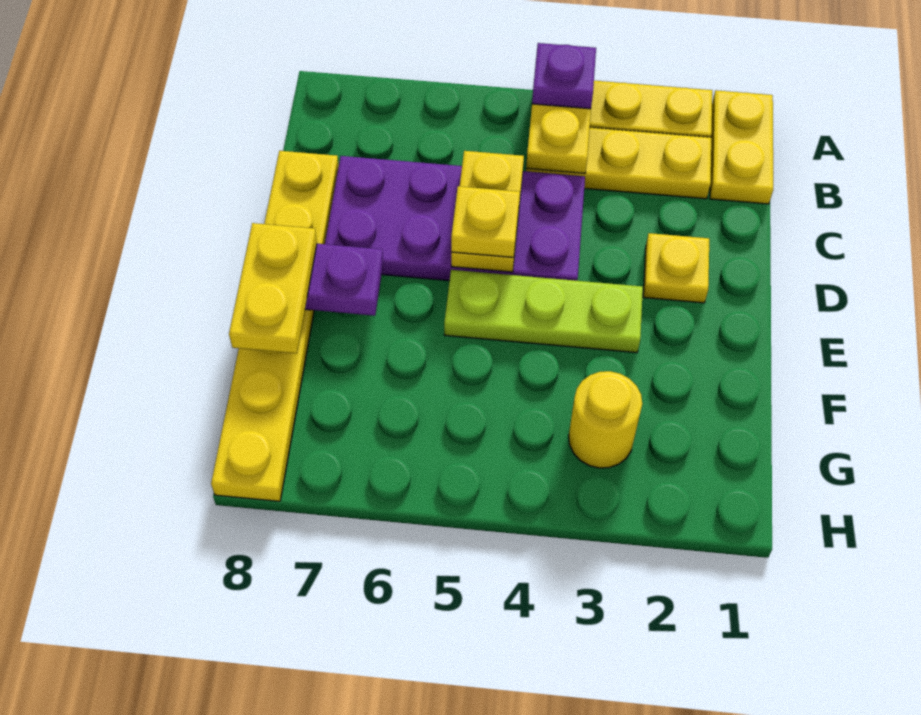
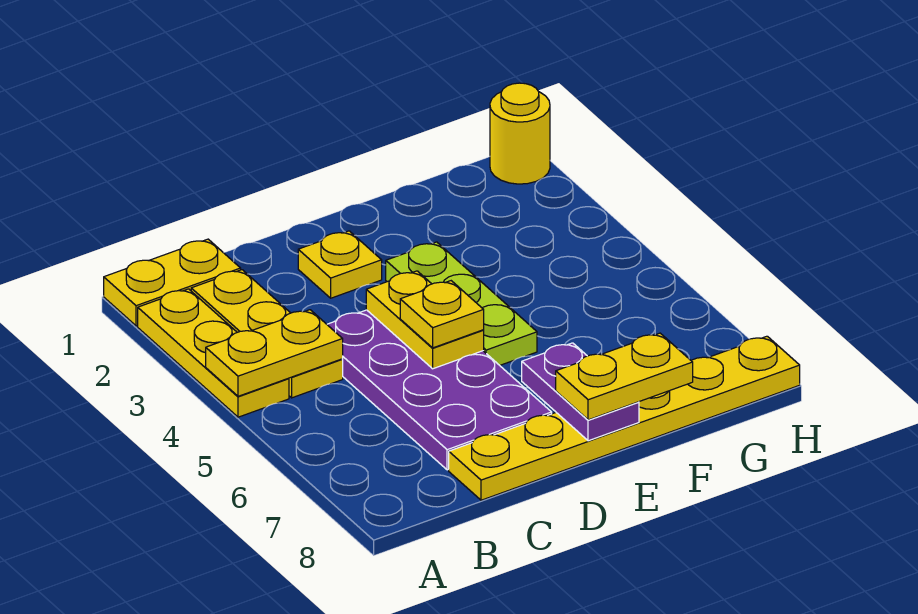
purple 1x1 plate [532,43,596,109] -> none
yellow 1x2 plate [451,151,524,272] -> yellow 1x2 plate turned to [366,271,484,369]
yellow 1x1 round brick [569,371,642,468] -> yellow 1x1 round brick moved to [490,83,550,184]

